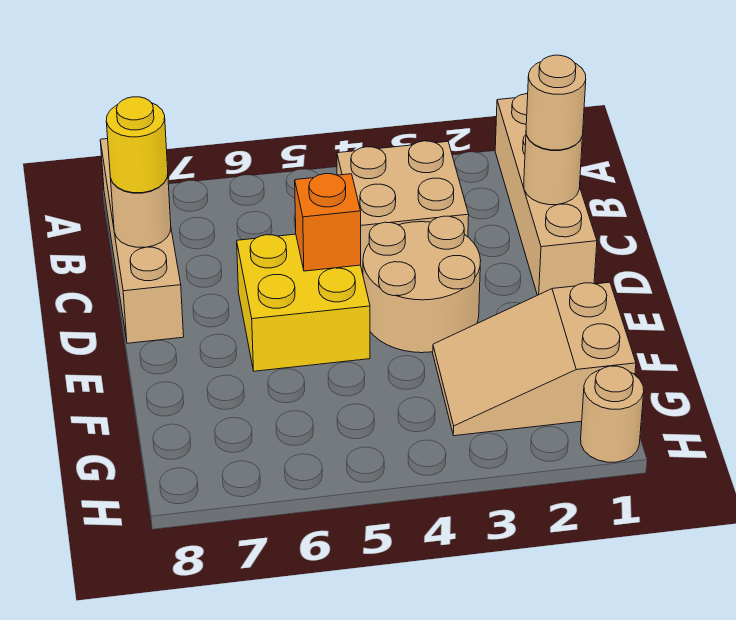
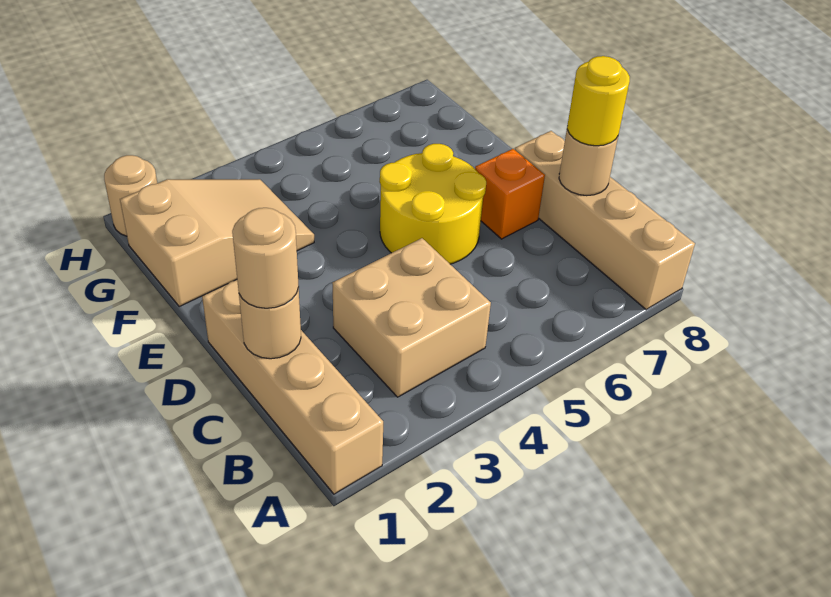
tan 2x2 round brick [363,216,481,353] -> none
yellow 2x2 brick [237,234,370,371] -> yellow 2x2 round brick [380,144,486,264]
orange 1x1 brick [295,174,361,271] -> orange 1x1 brick moved to [475,149,545,239]

